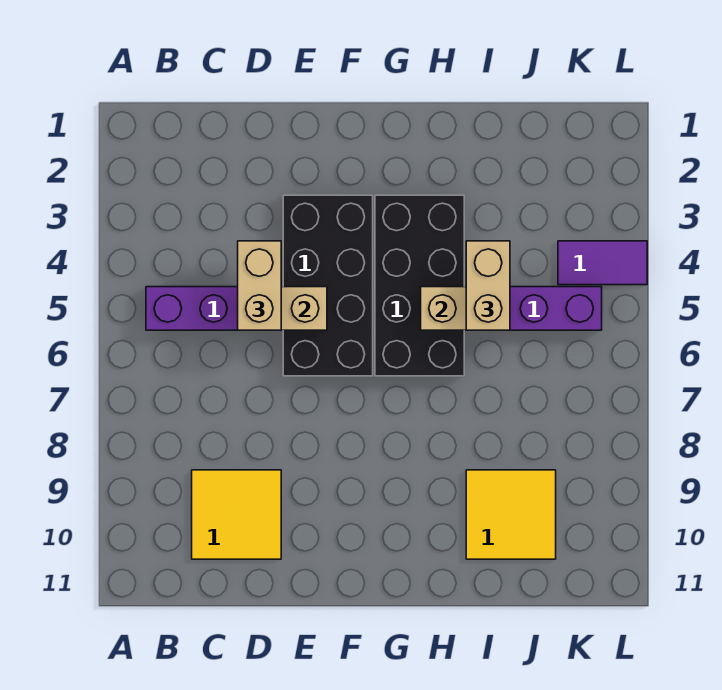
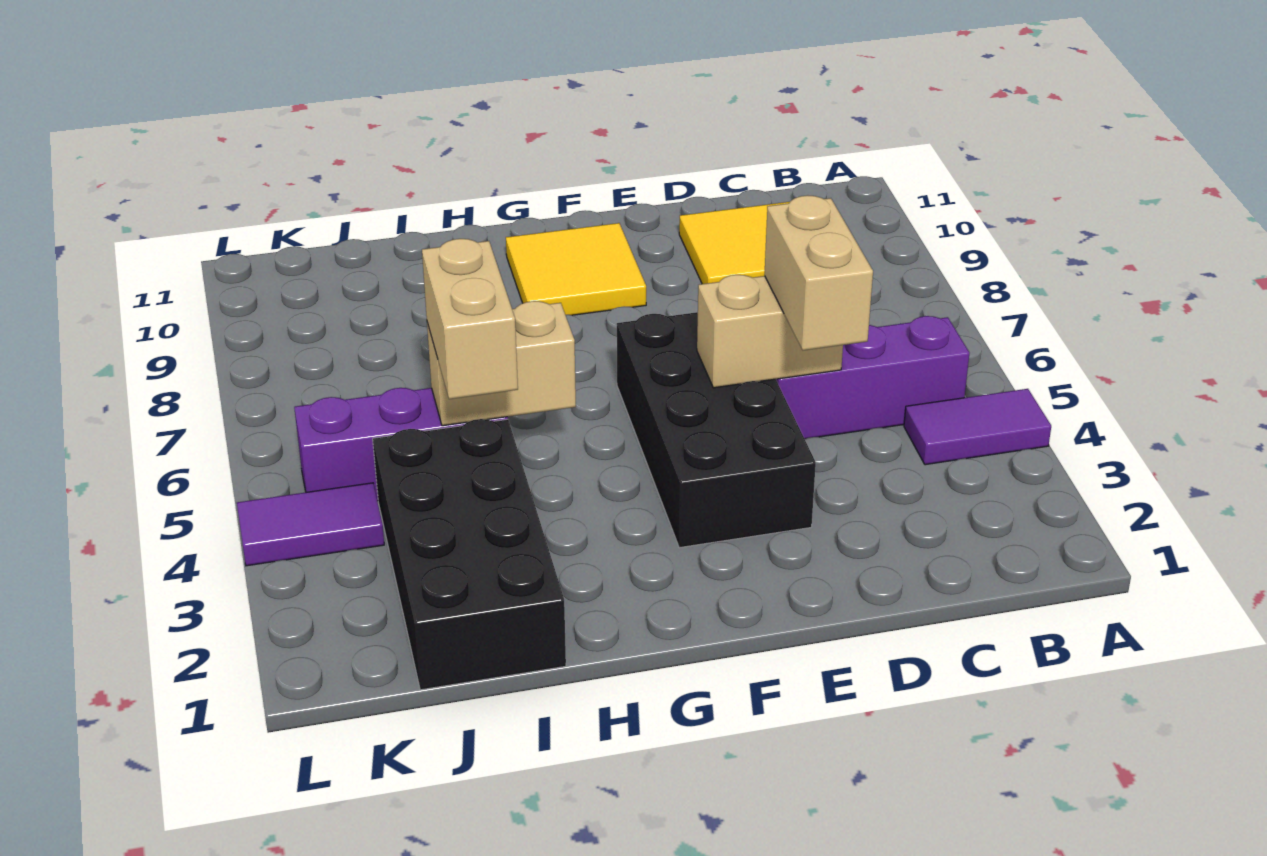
none -> purple 1x2 tile [904,389,1051,465]
black 2x4 brick [375,195,464,376] -> black 2x4 brick moved to [373,419,566,690]
yellow 2x2 tile [466,470,556,559] -> yellow 2x2 tile moved to [506,223,646,315]

